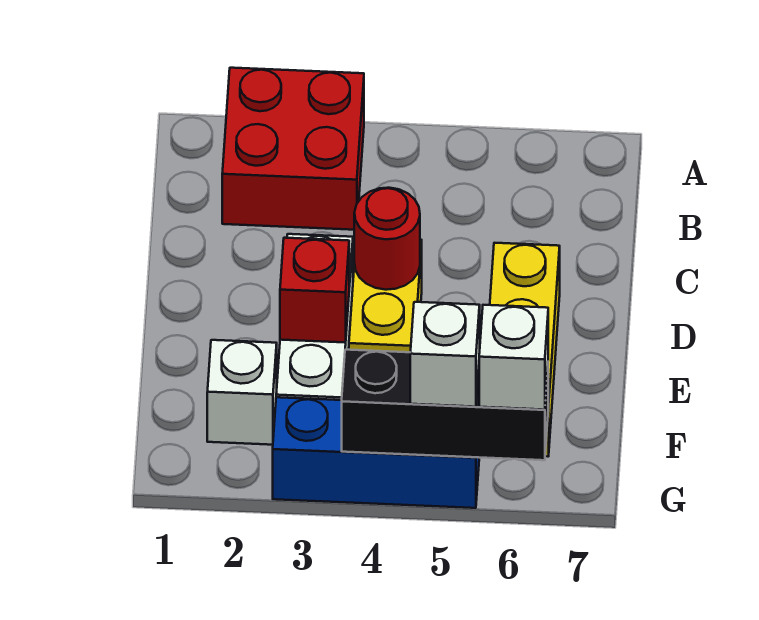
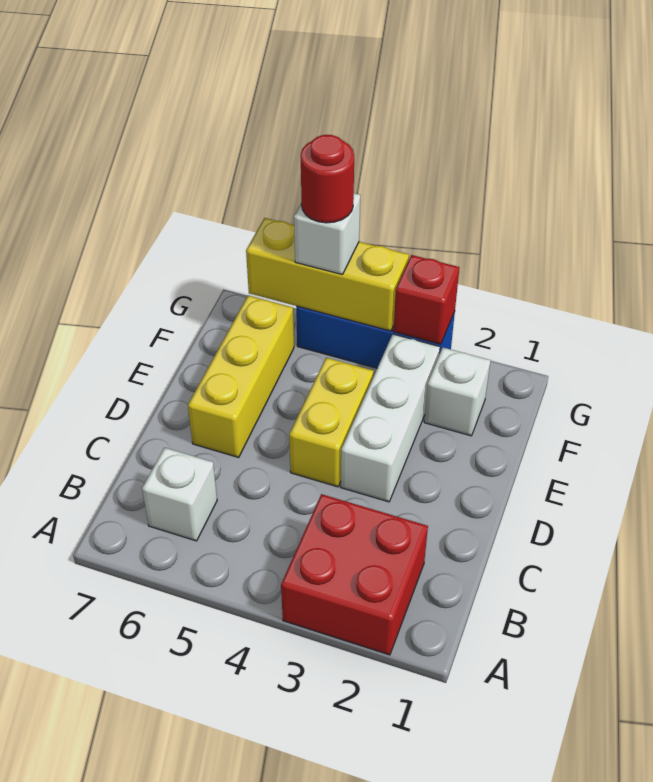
red 1x1 round brick [354,188,420,290] -> red 1x1 round brick moved to [301,135,354,223]
red 1x1 brick [280,238,349,343] -> red 1x1 brick moved to [393,255,459,344]
black 1x3 brick [342,350,548,460] -> yellow 1x3 brick [246,218,409,331]
white 1x1 brick [479,305,548,410] -> white 1x1 brick moved to [142,448,217,541]

